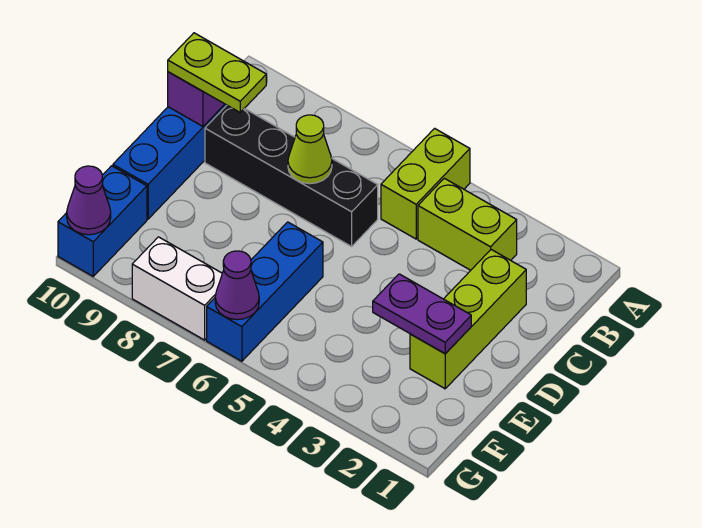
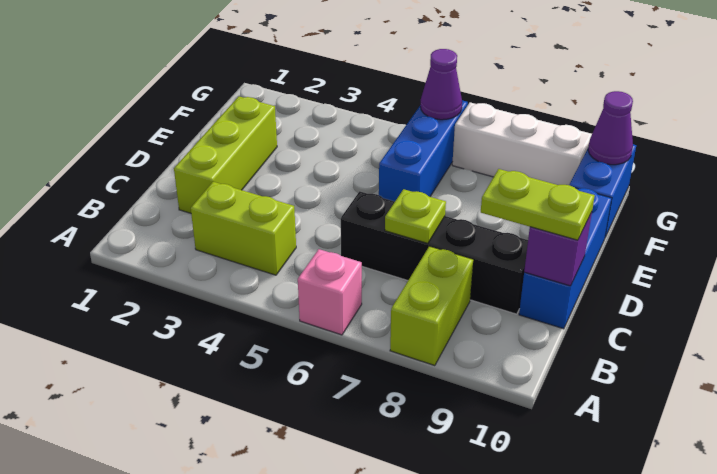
lime 1x2 brick [381,128,470,239] -> lime 1x2 brick moved to [390,246,473,366]
none -> pink 1x1 brick [298,249,362,335]
lime 1x1 cone [288,115,332,184] -> lime 1x1 plate [385,189,446,243]
purple 1x2 plate [373,274,471,354] -> none
white 1x2 brick [132,237,222,340] -> white 1x3 brick [452,102,592,185]

